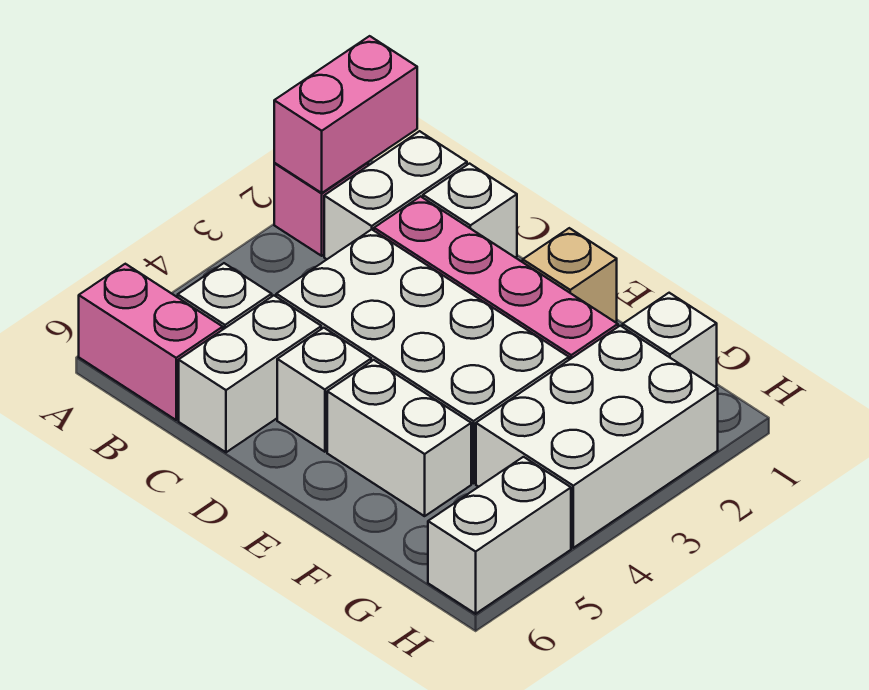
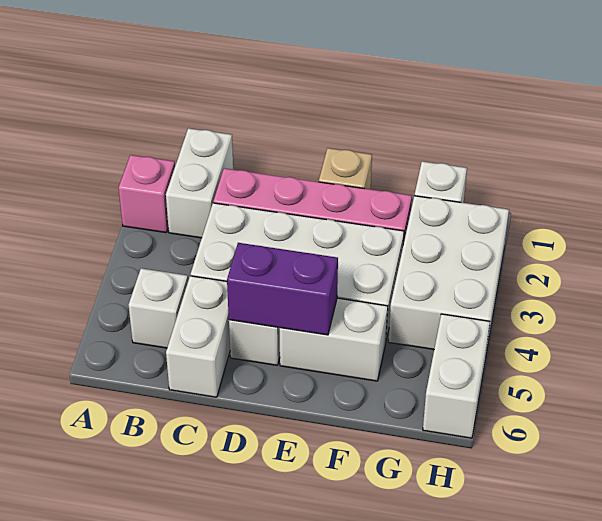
pink 1x2 brick [274,36,417,193] -> none
pink 1x2 brick [79,264,223,420] -> none
white 1x1 brick [423,164,517,258] -> none
none -> purple 1x2 brick [227,243,338,335]

